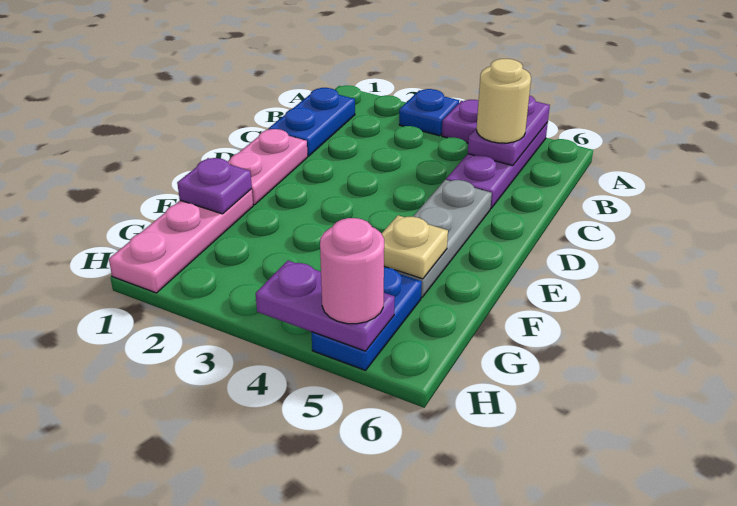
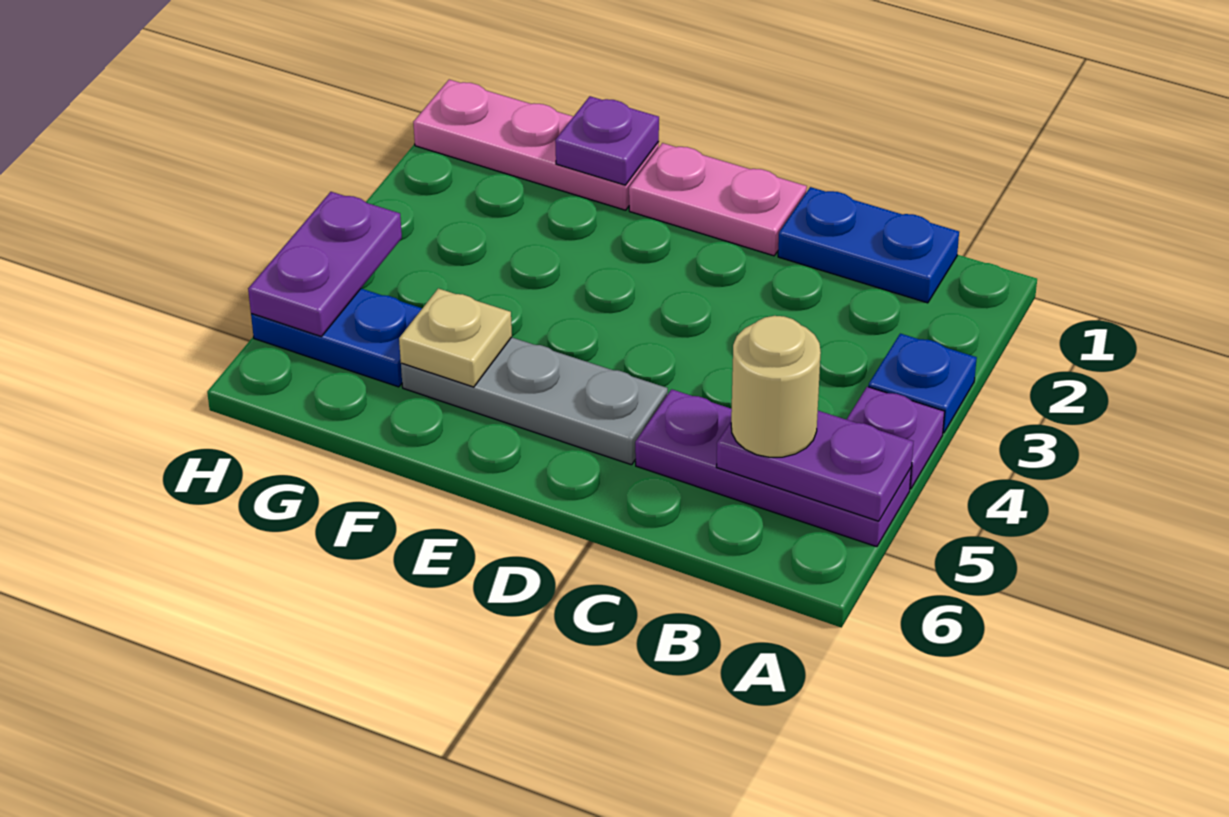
pink 1x1 round brick [320,218,384,324] -> none

